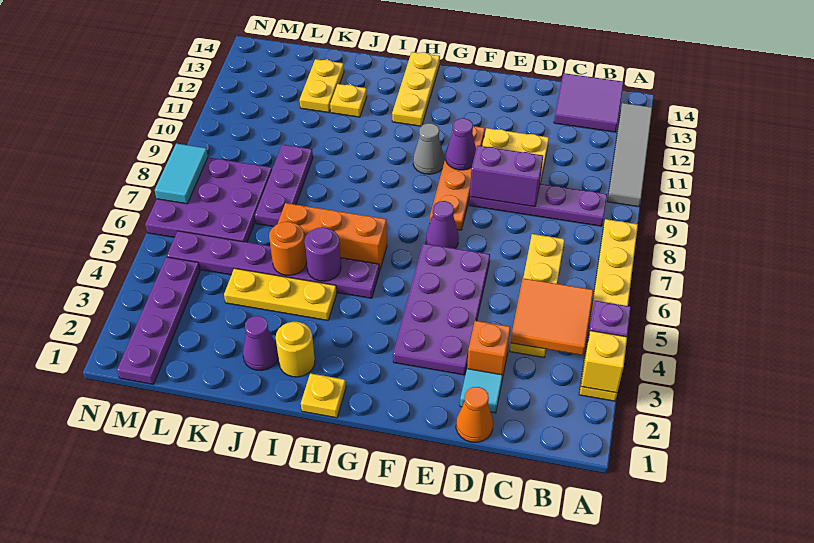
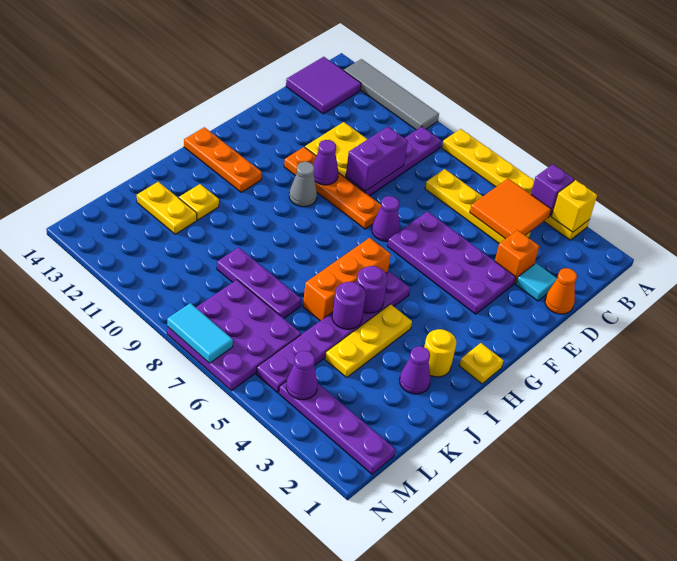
yellow 1x3 plate [392,52,440,126] -> orange 1x3 plate [184,127,262,192]
orange 1x1 round brick [269,222,306,275] -> purple 1x1 round brick [332,282,366,329]
none -> purple 1x1 cone [286,351,318,400]

